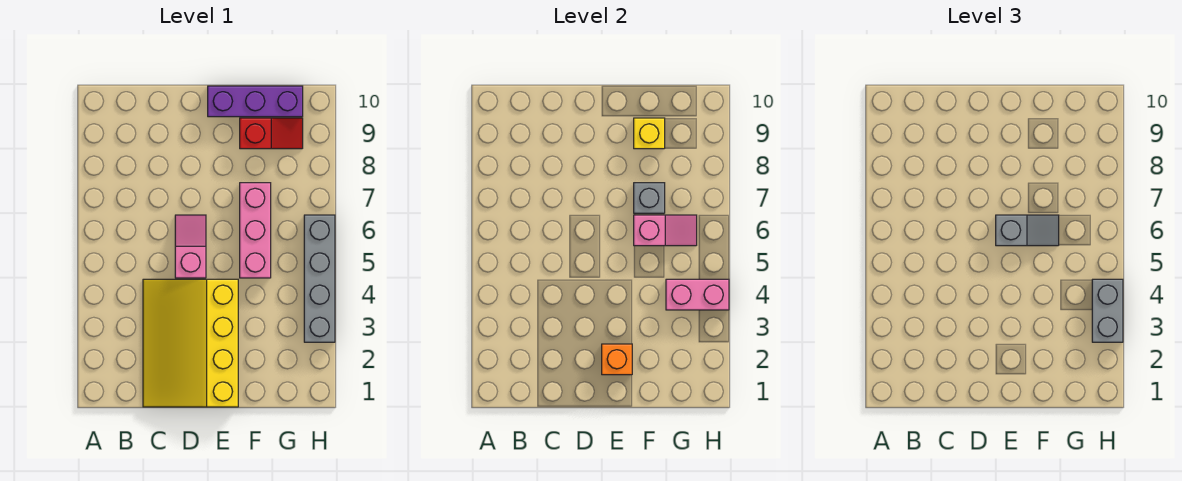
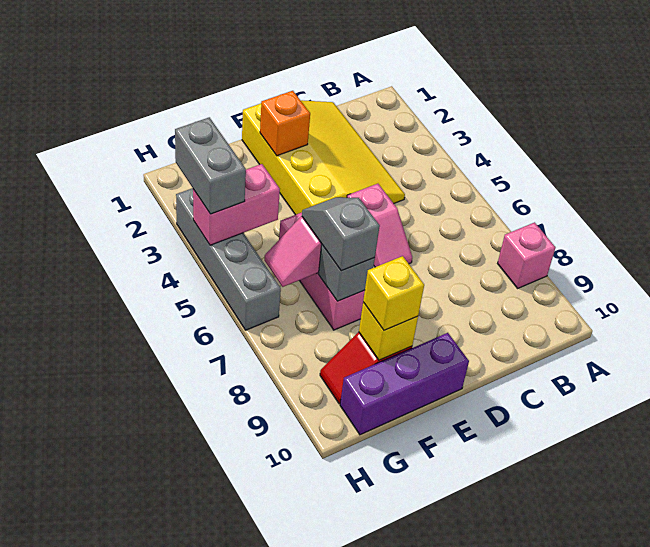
none -> pink 1x1 brick [498,222,555,288]
grey 1x2 slope [996,215,1059,246] -> grey 1x2 slope turned to [302,197,380,271]
none -> yellow 1x1 brick [363,256,424,330]

